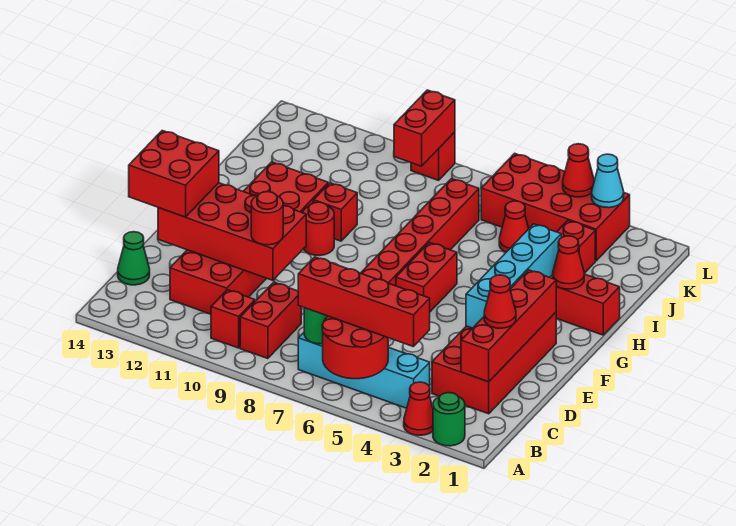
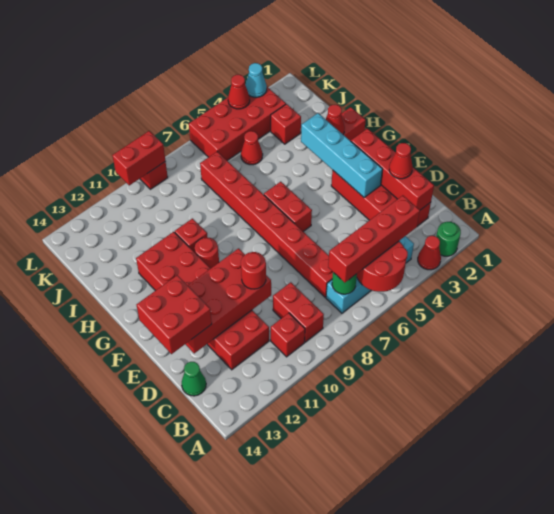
red 1x2 brick [394,90,455,166] -> red 1x2 brick turned to [112,131,165,186]

